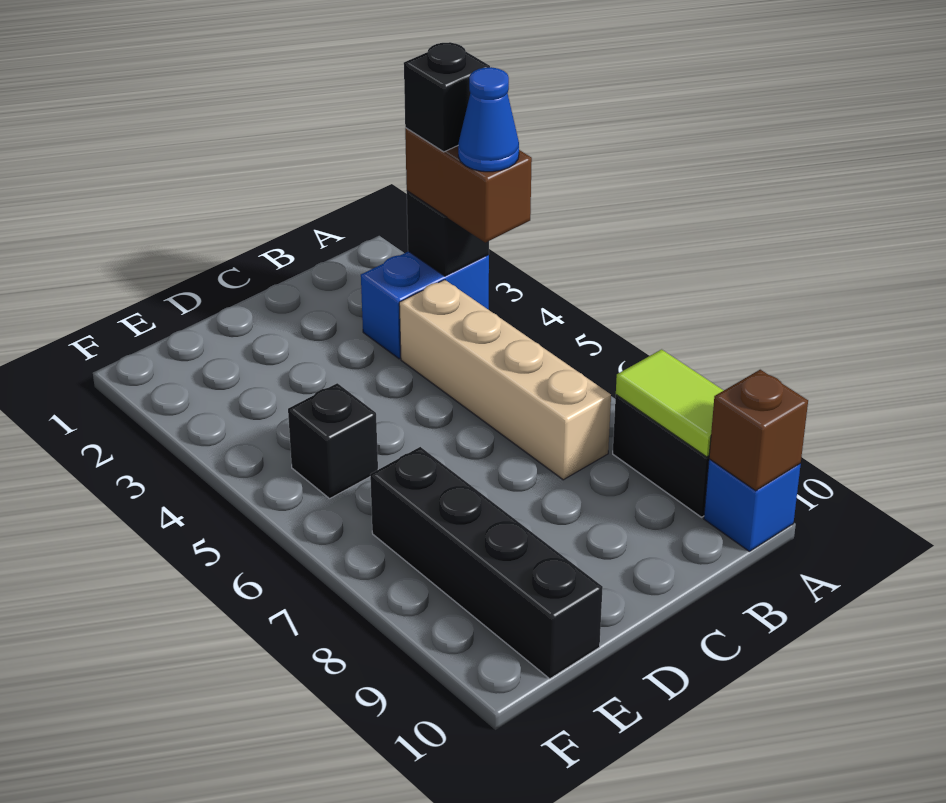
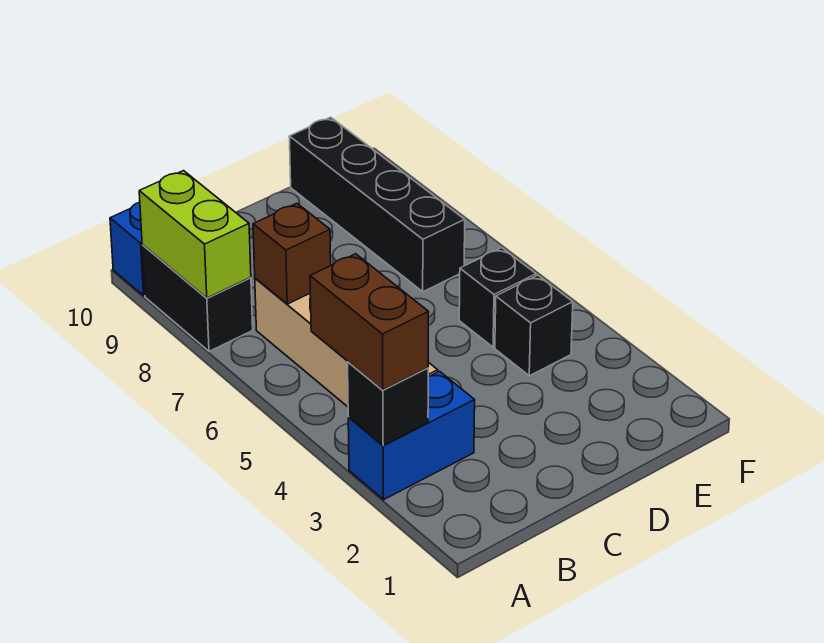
black 1x1 brick [404,42,490,152] -> black 1x1 brick moved to [495,275,573,376]
blue 1x1 cone [458,67,519,172] -> none
lime 1x2 tile [616,349,724,457] -> lime 1x2 brick [139,171,251,298]
brown 1x1 brick [709,370,808,491] -> brown 1x1 brick moved to [253,203,331,304]

